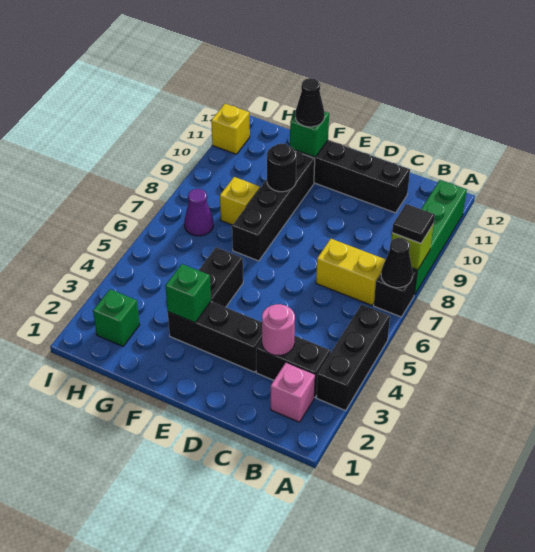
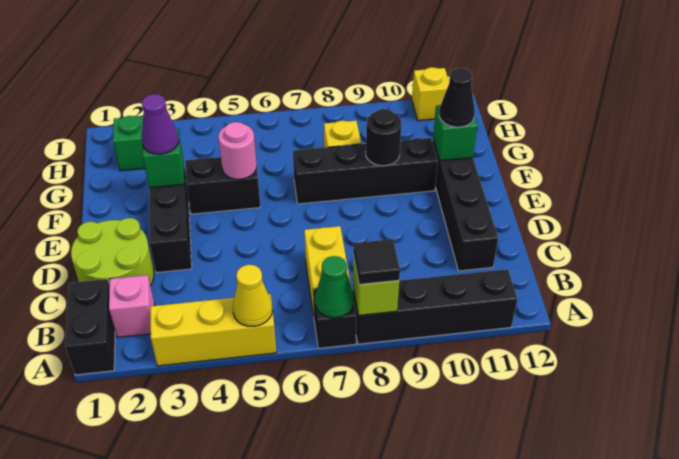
black 1x3 brick [316,305,390,410] -> yellow 1x3 brick [150,294,276,366]
none -> yellow 1x1 cone [233,265,272,327]
black 1x1 cone [381,238,413,288] -> green 1x1 cone [315,256,354,318]
green 1x4 brick [412,180,467,295] -> black 1x4 brick [353,269,517,344]
black 1x2 brick [256,335,331,398] -> black 1x2 brick moved to [65,279,115,375]
none -> lime 2x2 round brick [71,218,154,286]
pink 1x1 round brick [262,304,295,356] -> pink 1x1 round brick moved to [218,122,257,179]
purple 1x1 cone [184,189,213,236] -> purple 1x1 cone moved to [142,94,179,154]

